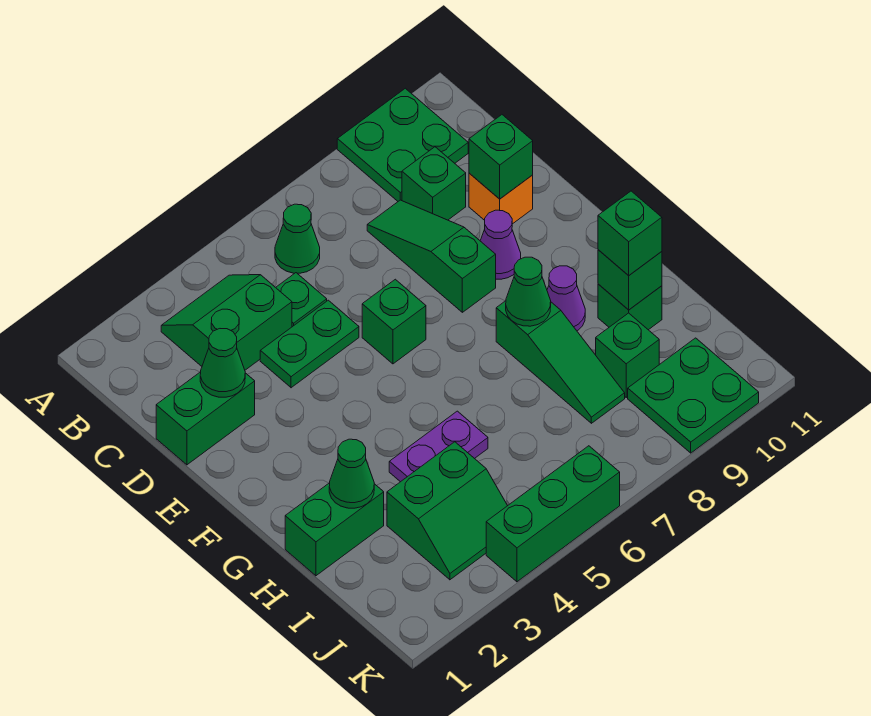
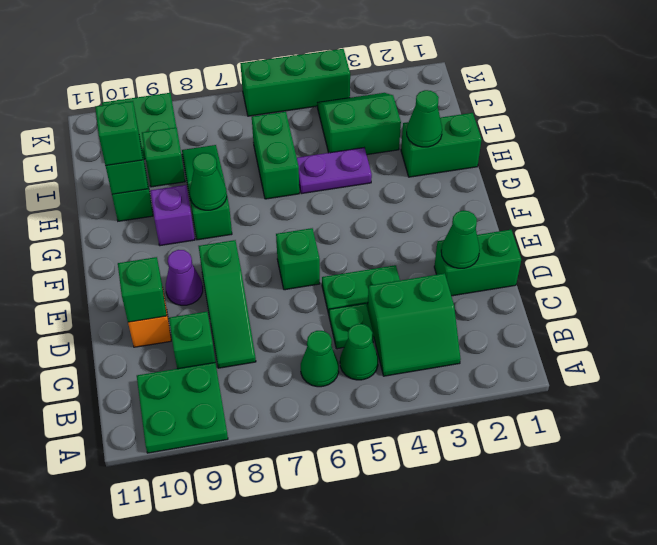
none -> green 1x1 cone [340,324,378,380]
purple 1x1 cone [547,266,585,331] -> purple 1x1 brick [150,185,195,246]
none -> green 1x2 brick [252,112,299,199]

